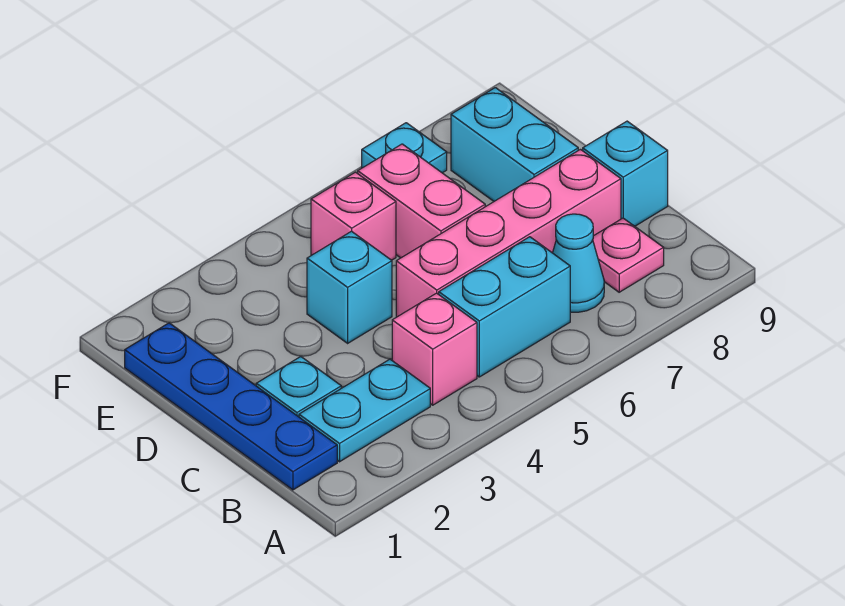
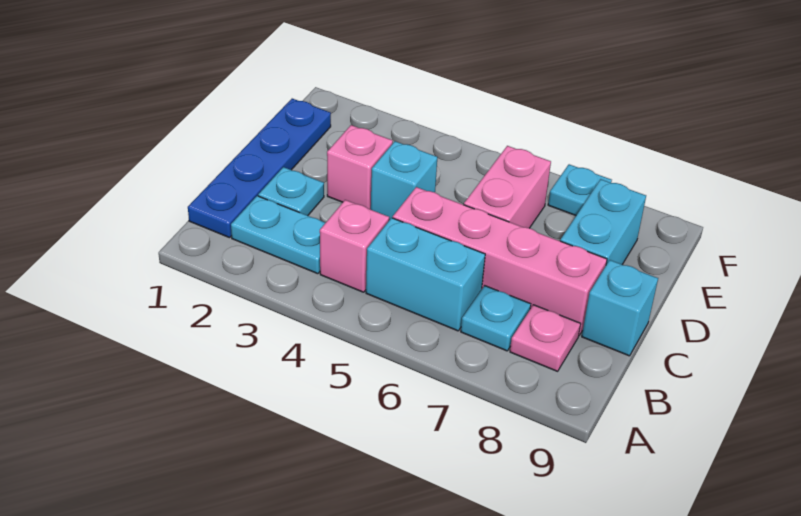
cyan 1x1 cone [553,214,604,312] -> cyan 1x1 plate [461,286,531,351]
pink 1x1 brick [311,172,396,260] -> pink 1x1 brick moved to [327,125,393,209]

